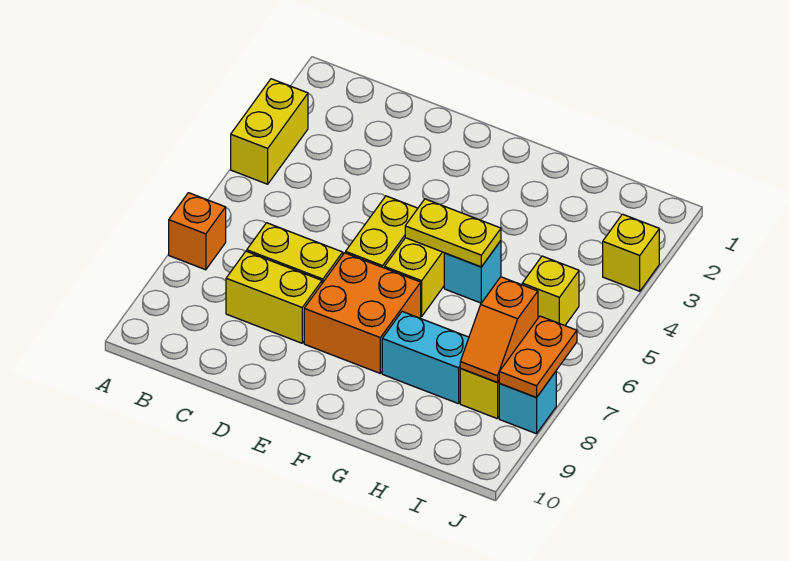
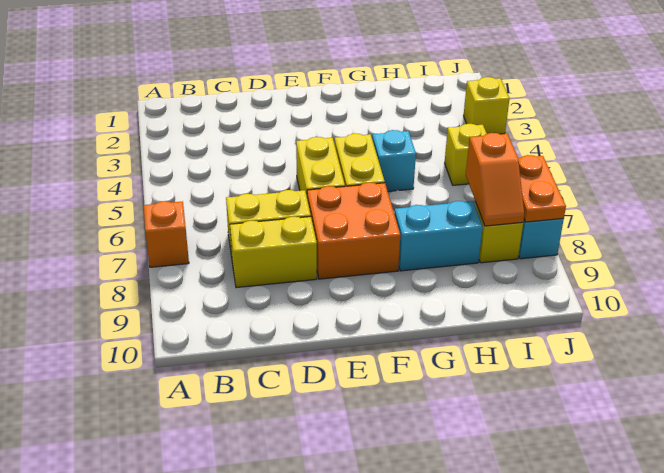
yellow 1x2 brick [231,79,308,184] -> none
yellow 1x2 plate [405,199,501,267] -> none

